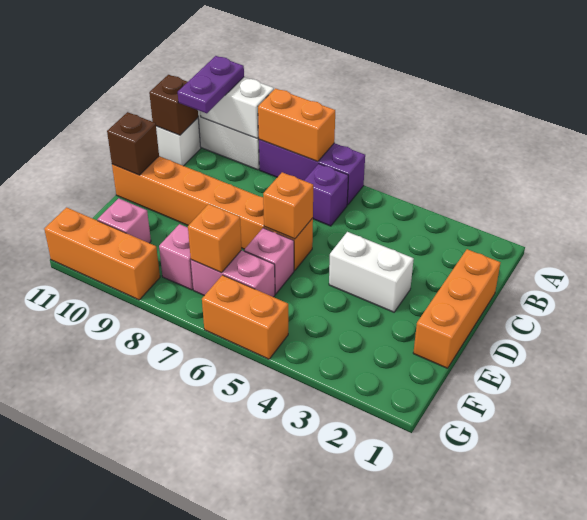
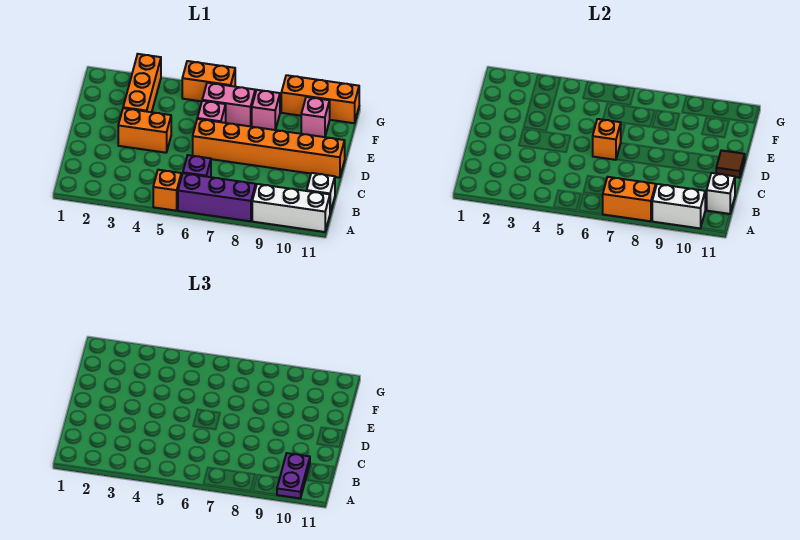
brown 1x1 brick [149,75,198,135] -> white 1x1 brick [707,173,735,214]
orange 1x3 brick [413,249,500,368] -> orange 1x3 brick moved to [123,54,161,112]
white 1x2 brick [329,232,414,312] -> orange 1x2 brick [118,108,171,153]
brown 1x1 brick [107,112,159,175] -> brown 1x1 tile [716,150,745,178]
orange 1x1 brick [188,204,242,273] -> orange 1x1 brick moved to [153,170,181,211]

